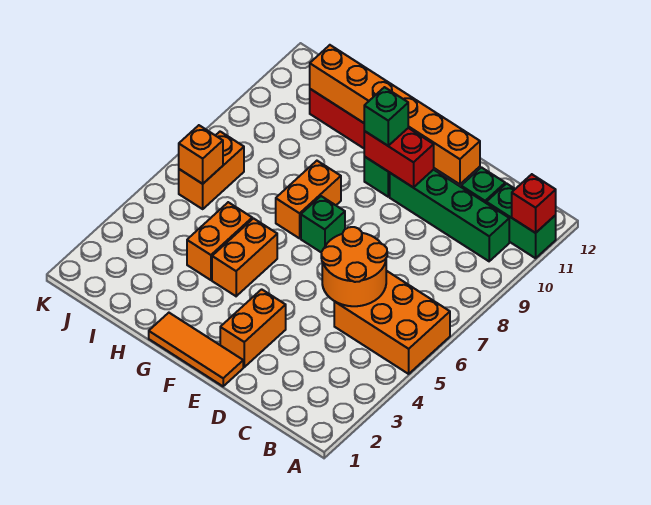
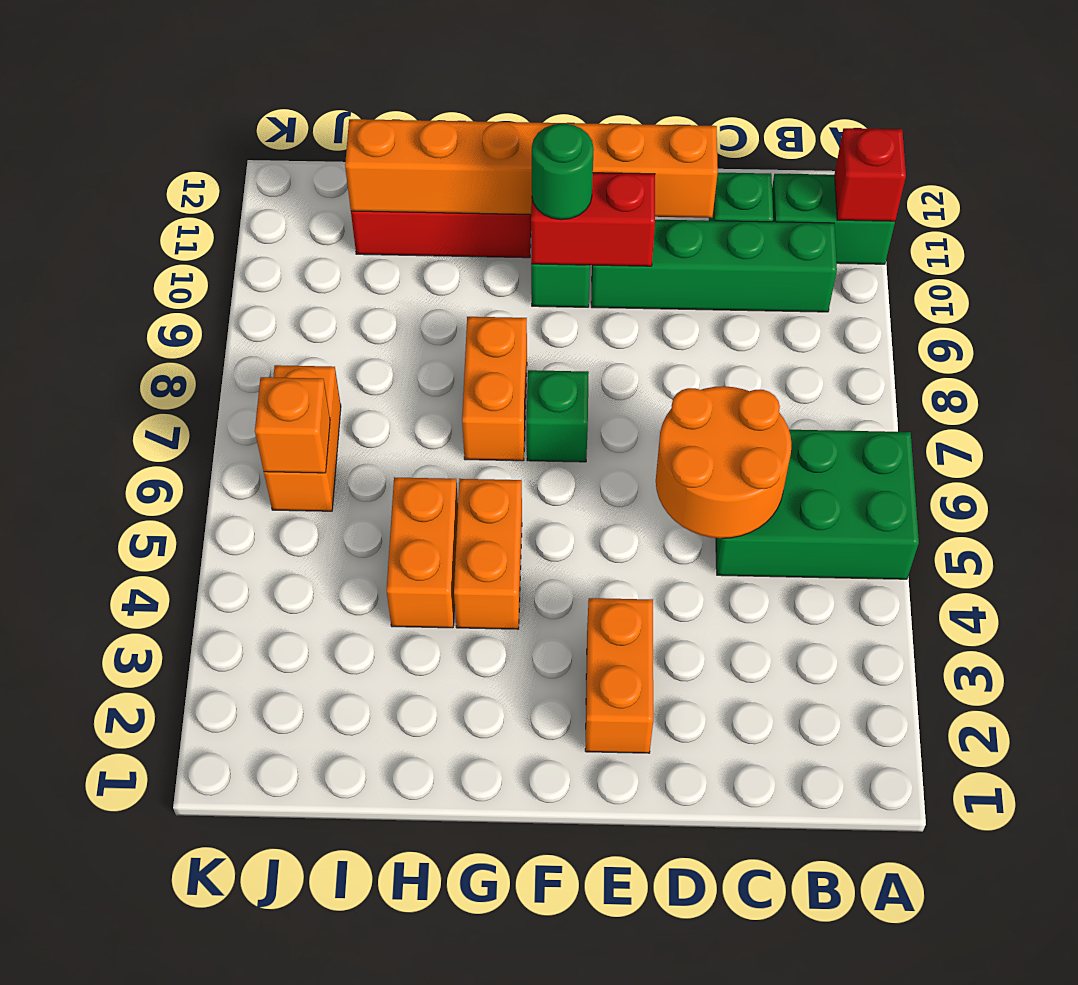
orange 2x3 brick [334,271,450,374] -> green 2x3 brick [716,430,919,579]
orange 1x3 tile [149,313,243,386] -> none
green 1x1 brick [364,87,408,146] -> green 1x1 round brick [532,123,594,220]

